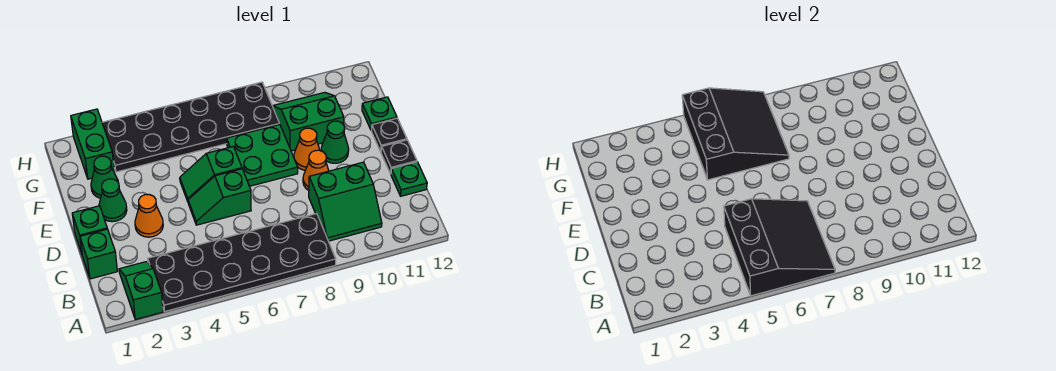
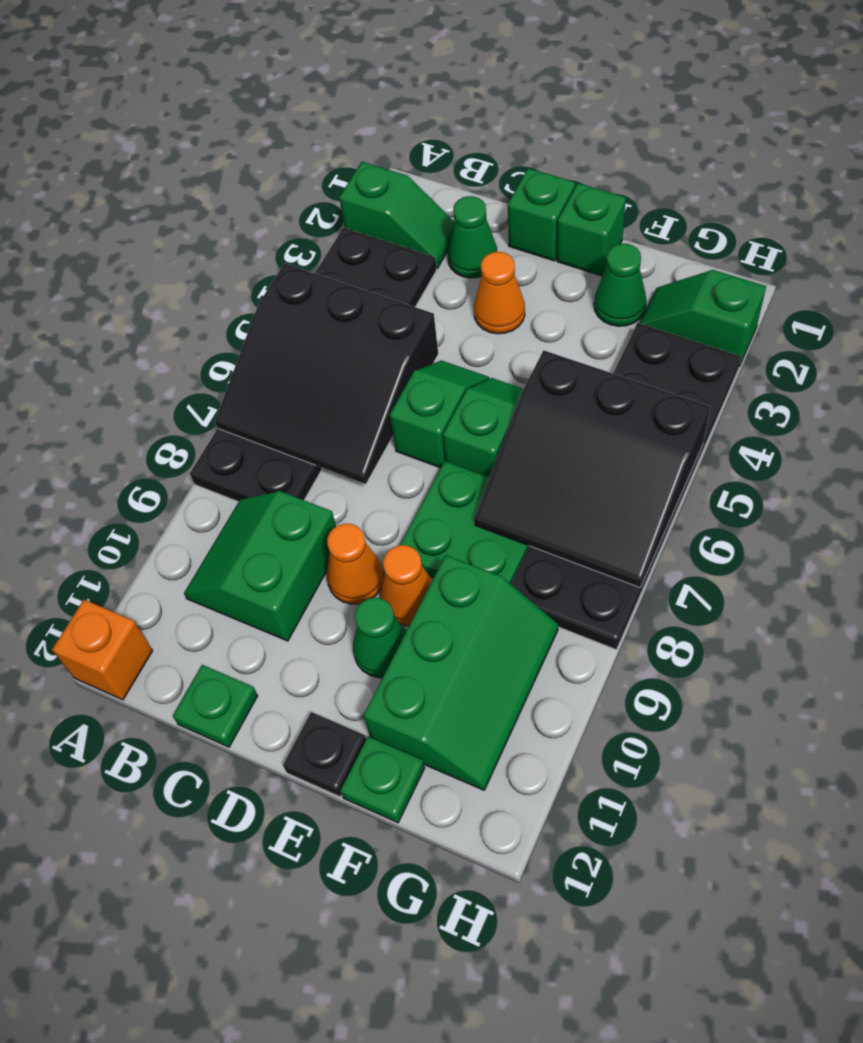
none -> orange 1x1 brick [52,600,153,700]
green 1x1 brick [80,229,117,279] -> green 1x1 brick moved to [557,183,626,276]
black 1x1 plate [381,140,417,174] -> none
green 1x1 cone [99,179,127,222] -> green 1x1 cone moved to [448,196,497,278]
green 2x2 slope [273,92,344,151] -> green 2x3 slope [363,555,558,790]
green 1x2 brick [71,109,114,179] -> green 1x2 slope [640,270,766,366]

